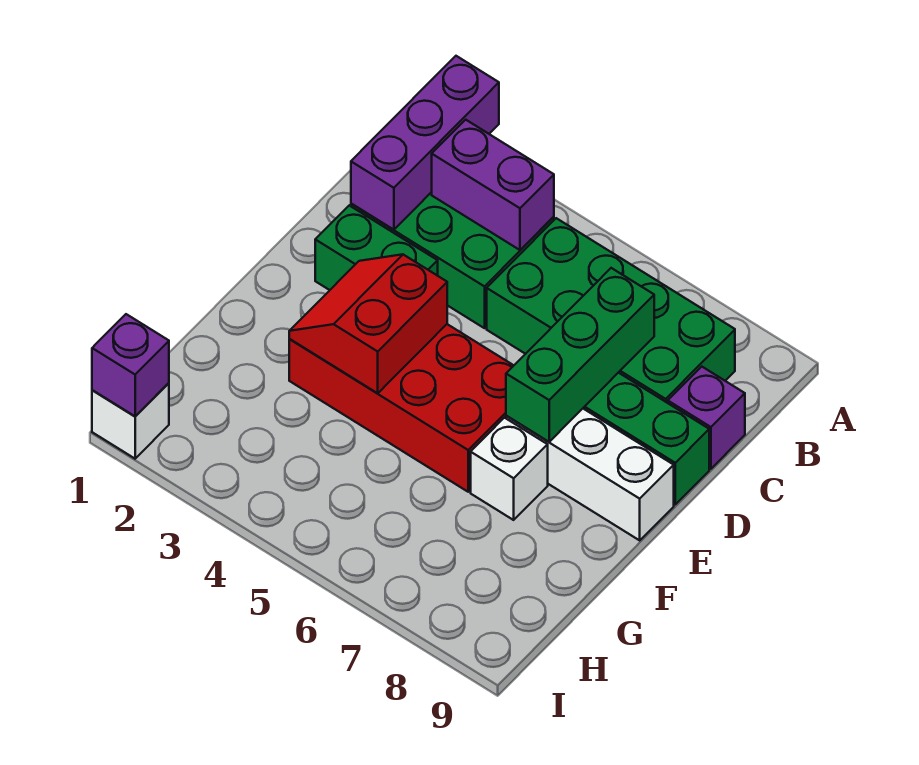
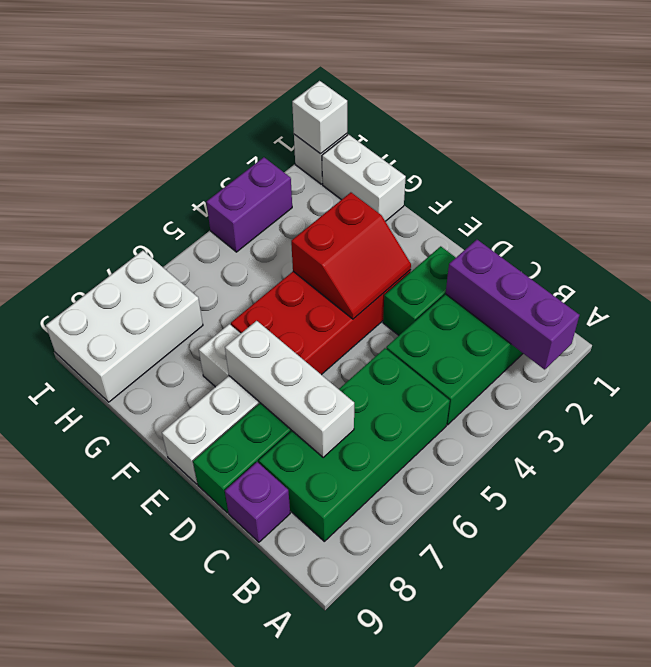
purple 1x2 brick [432,120,554,250] -> purple 1x2 brick moved to [206,157,292,252]
green 1x3 brick [506,268,654,442] -> white 1x3 brick [225,321,354,457]
red 2x2 slope [289,254,447,393] -> red 2x2 slope turned to [291,192,411,319]
none -> white 1x2 brick [322,135,406,221]
none -> white 2x3 brick [46,251,203,402]
purple 1x1 brick [92,314,169,416] -> white 1x1 brick [292,81,347,154]

